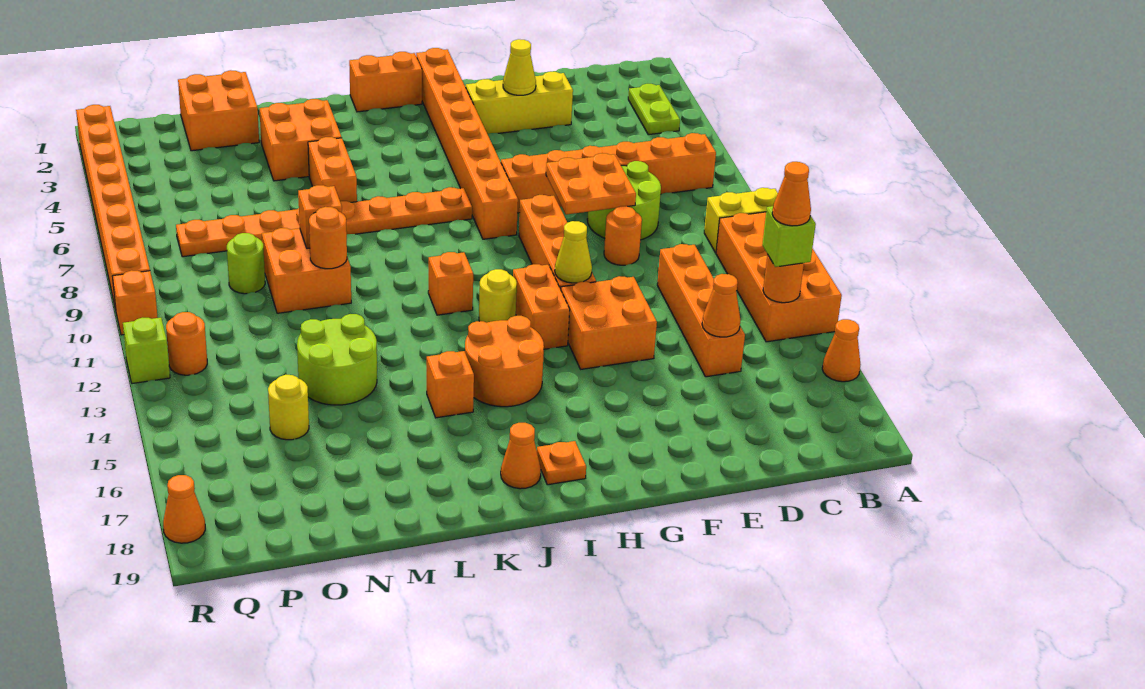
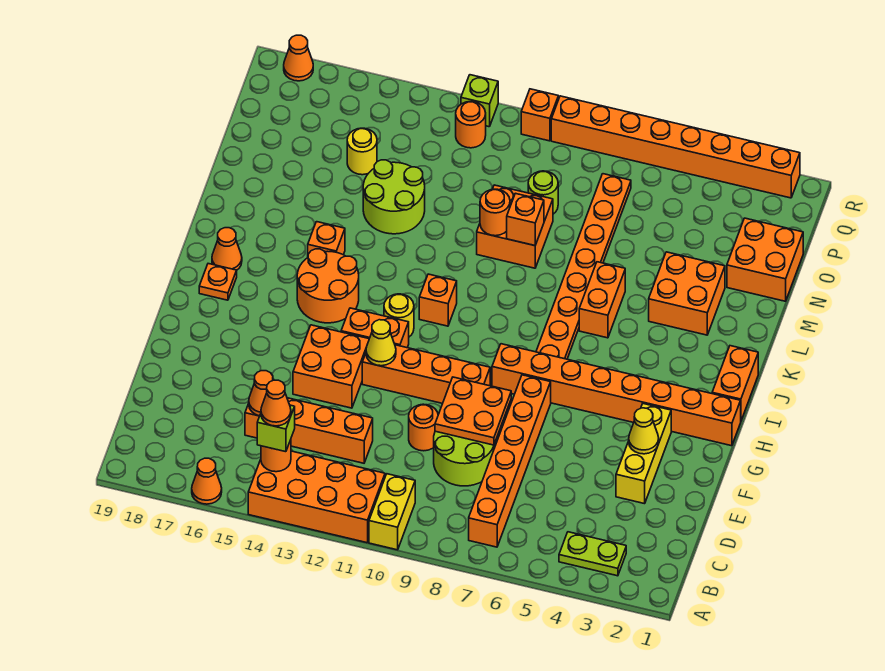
orange 1x2 brick [308,137,357,202] -> orange 1x2 brick turned to [579,262,625,338]

